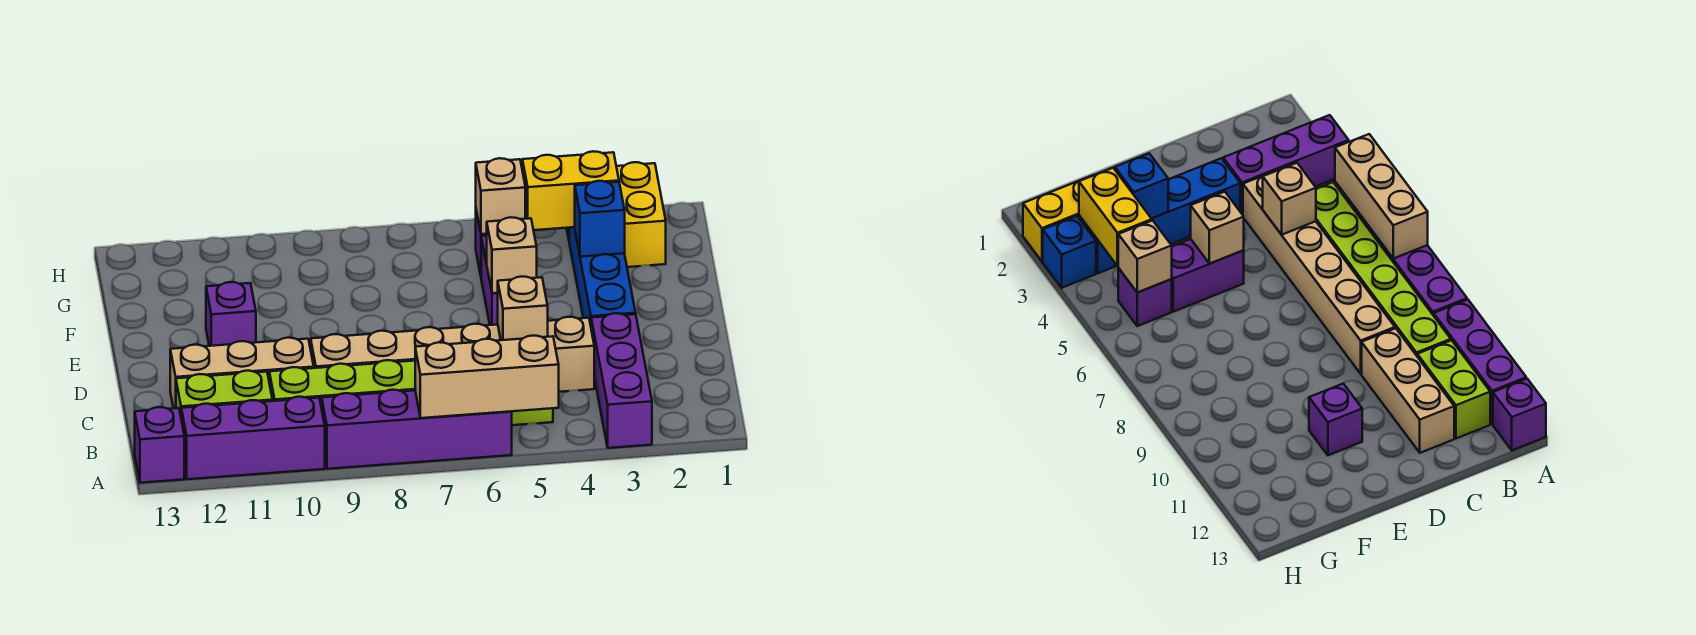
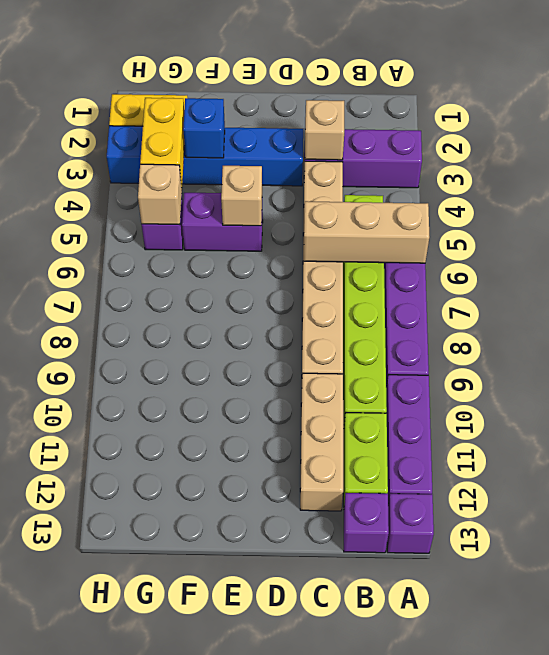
tan 1x3 brick [415,336,559,418] -> tan 1x3 brick turned to [304,201,429,263]
tan 1x1 brick [498,276,548,340] -> tan 1x1 brick moved to [305,100,344,160]
purple 1x1 brick [206,282,256,346] -> purple 1x1 brick moved to [344,493,389,553]

